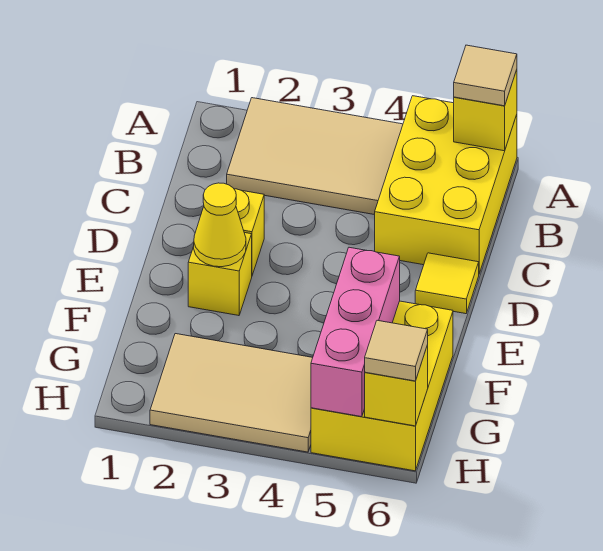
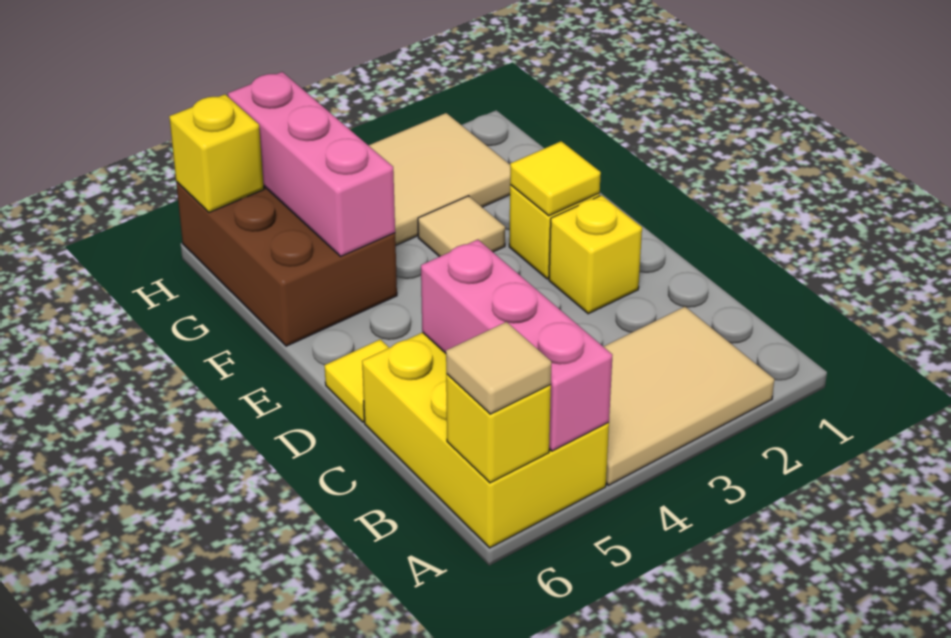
none -> pink 1x3 brick [421,240,612,451]
yellow 1x1 cone [194,183,246,267] -> yellow 1x1 tile [510,141,601,216]
yellow 2x3 brick [311,301,453,471] -> brown 2x3 brick [176,182,397,346]
tan 1x1 tile [365,320,428,381] -> tan 1x1 tile moved to [418,196,505,257]

